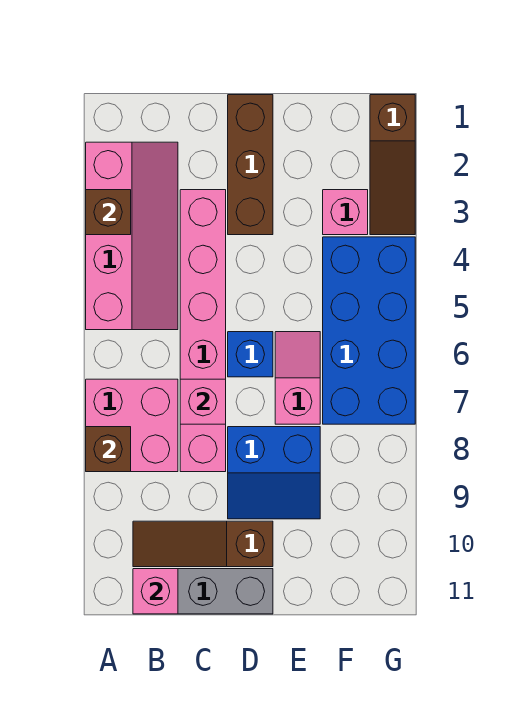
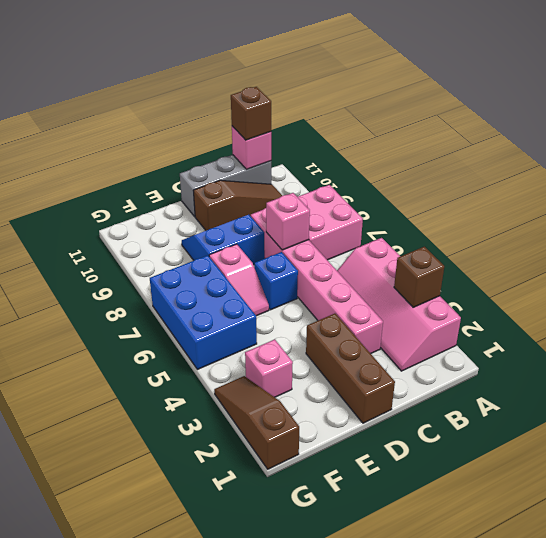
brown 1x1 brick [86,427,131,472] -> brown 1x1 brick moved to [231,87,271,140]
blue 2x4 brick [323,237,415,424] -> blue 2x3 brick [150,255,257,369]

